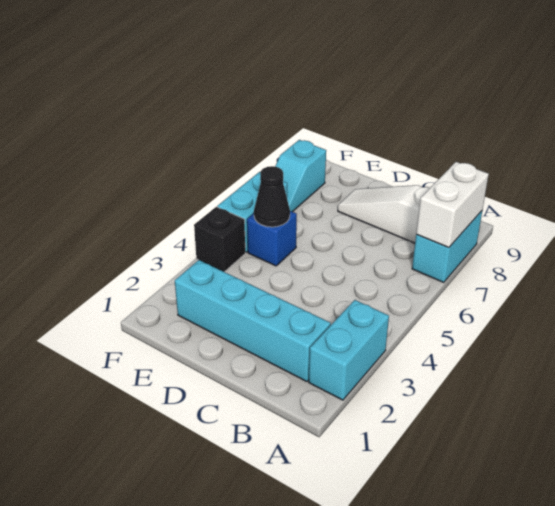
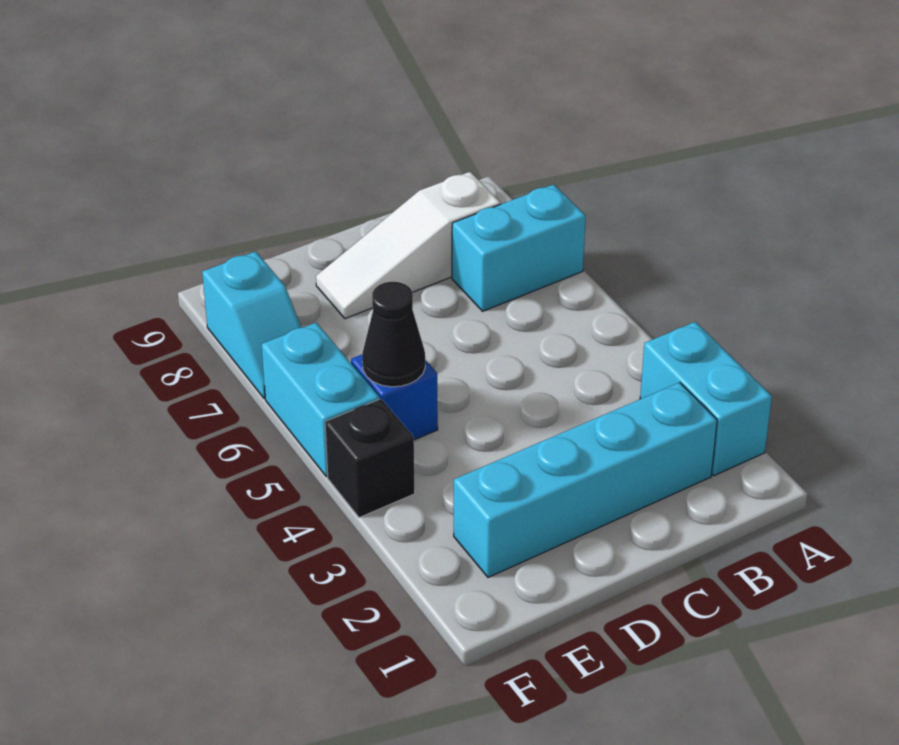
cyan 1x2 brick [412,211,482,282] -> cyan 1x2 brick turned to [452,184,586,311]
white 1x2 brick [416,162,489,247] -> none

